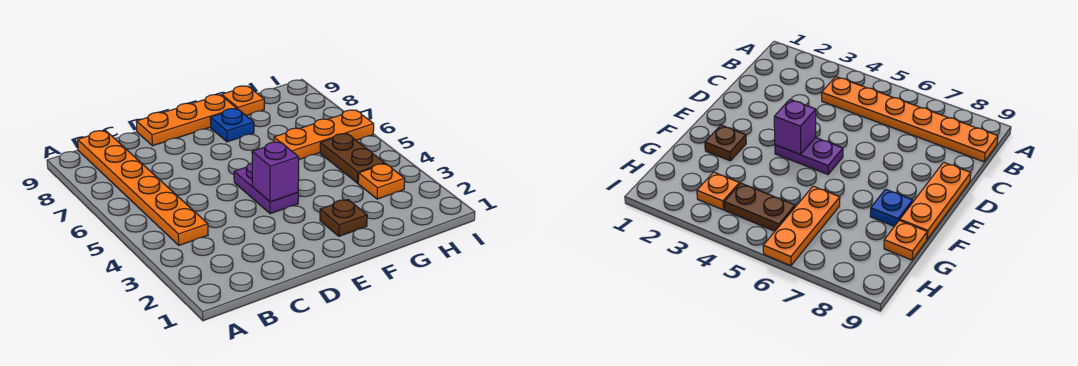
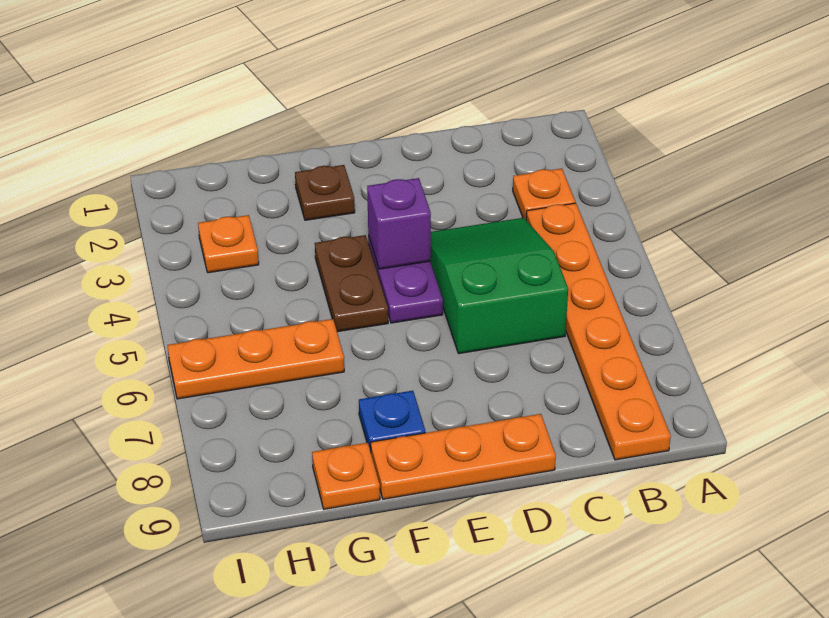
none -> orange 1x1 plate [513,168,575,219]
none -> green 2x3 slope [430,218,568,354]
brown 1x2 plate [320,134,385,183] -> brown 1x2 plate moved to [315,235,388,332]

